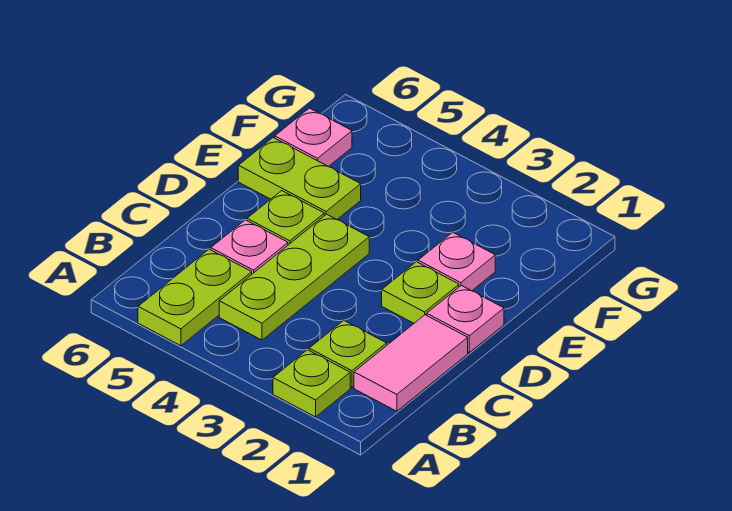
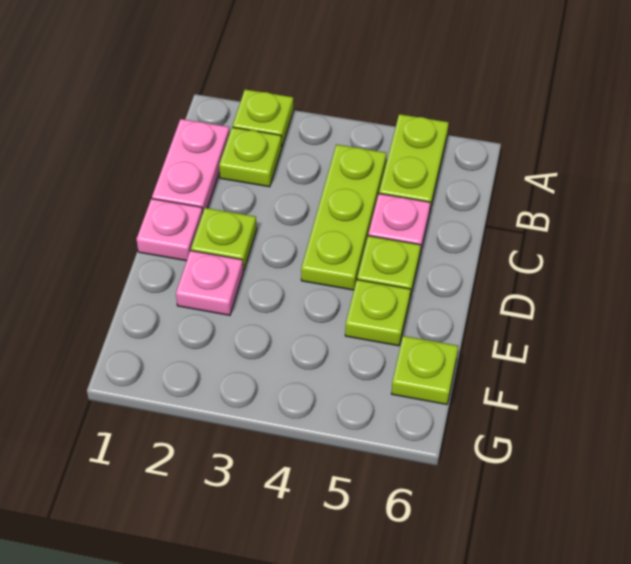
pink 1x2 tile [354,315,468,411] -> pink 1x2 plate [152,119,230,212]
lime 1x2 plate [238,138,361,220] -> lime 1x1 plate [345,280,411,346]
pink 1x1 plate [275,108,352,167] -> lime 1x1 plate [392,336,458,404]

